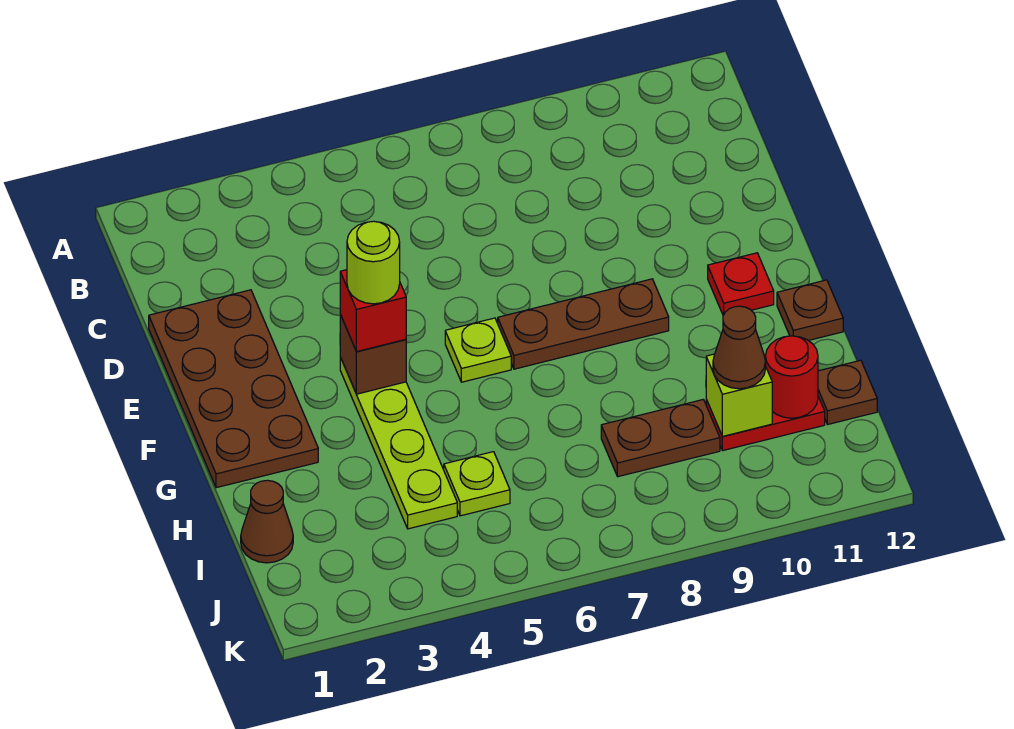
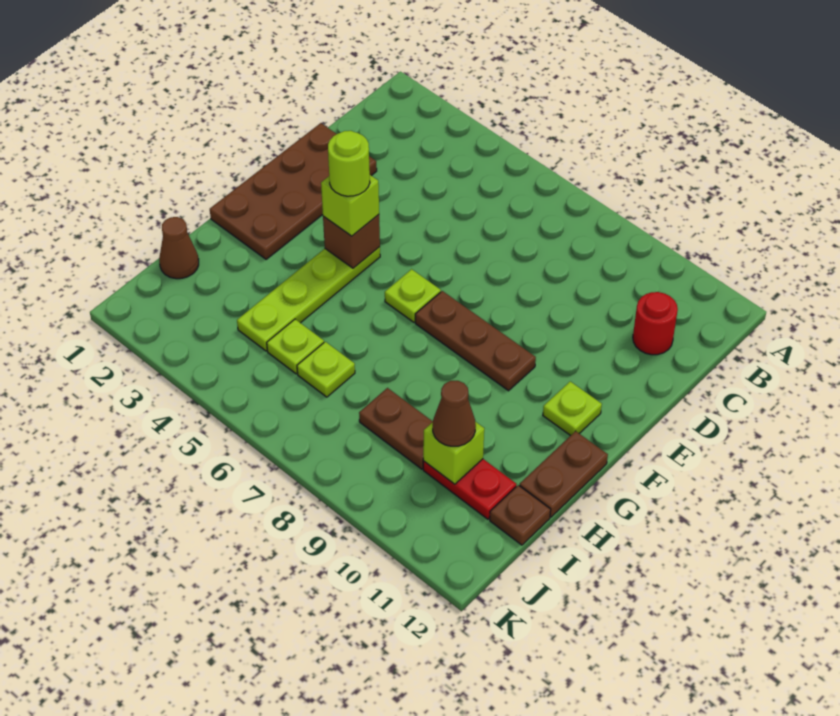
red 1x1 brick [340,270,406,352] -> lime 1x1 brick [321,175,379,236]
red 1x1 plate [708,253,774,315] -> lime 1x1 plate [543,381,602,436]
brown 1x1 plate [777,280,843,341] -> brown 1x2 plate [519,431,608,517]
none -> lime 1x1 plate [297,342,355,397]
red 1x1 round brick [765,336,818,418] -> red 1x1 round brick moved to [633,292,678,355]

